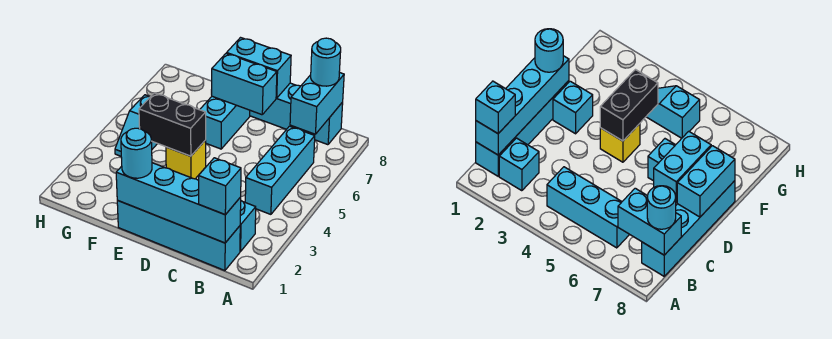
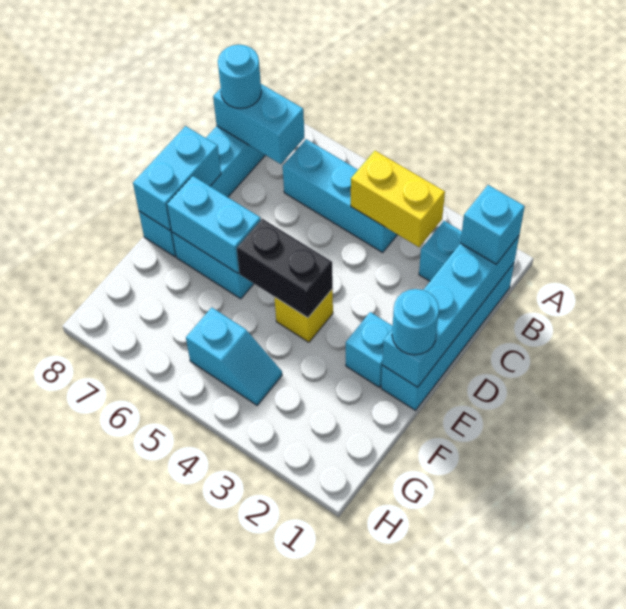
none -> yellow 1x2 brick [351,151,445,247]
cyan 1x2 brick [212,53,277,115] -> cyan 1x2 brick turned to [167,176,261,273]
black 1x2 brick [139,93,206,156] -> black 1x2 brick turned to [237,219,333,318]

